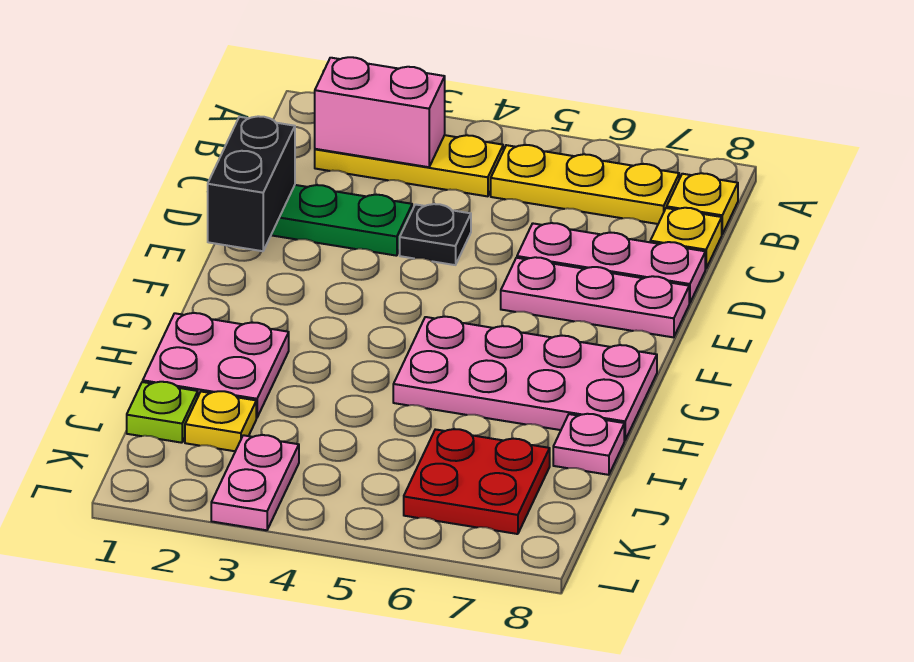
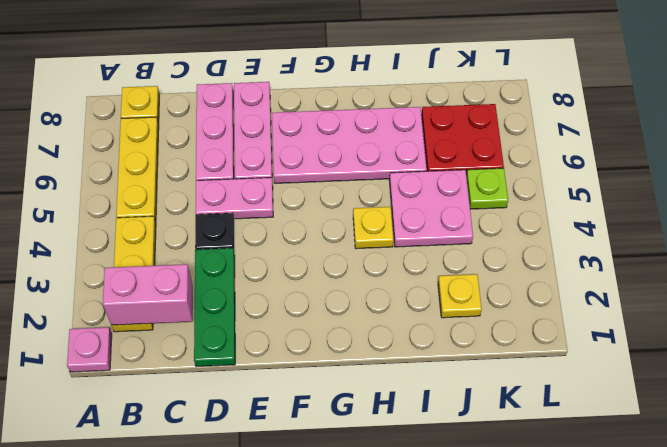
pink 1x2 brick [315,57,445,167] -> pink 1x2 brick turned to [103,264,193,325]
yellow 1x1 plate [650,208,722,269] -> yellow 1x1 plate moved to [353,207,394,249]
black 1x2 brick [208,116,295,251] -> none
pink 2x4 plate [393,317,657,440] -> pink 2x4 plate turned to [272,107,427,183]
pink 2x2 plate [143,313,289,418] -> pink 2x2 plate moved to [389,170,473,247]
pink 1x1 plate [553,414,624,475] -> pink 1x1 plate moved to [67,327,112,372]
lime 1x1 plate [127,382,198,443] -> lime 1x1 plate moved to [466,168,508,209]
pink 1x2 plate [211,435,299,530] -> pink 1x2 plate moved to [195,178,273,219]

